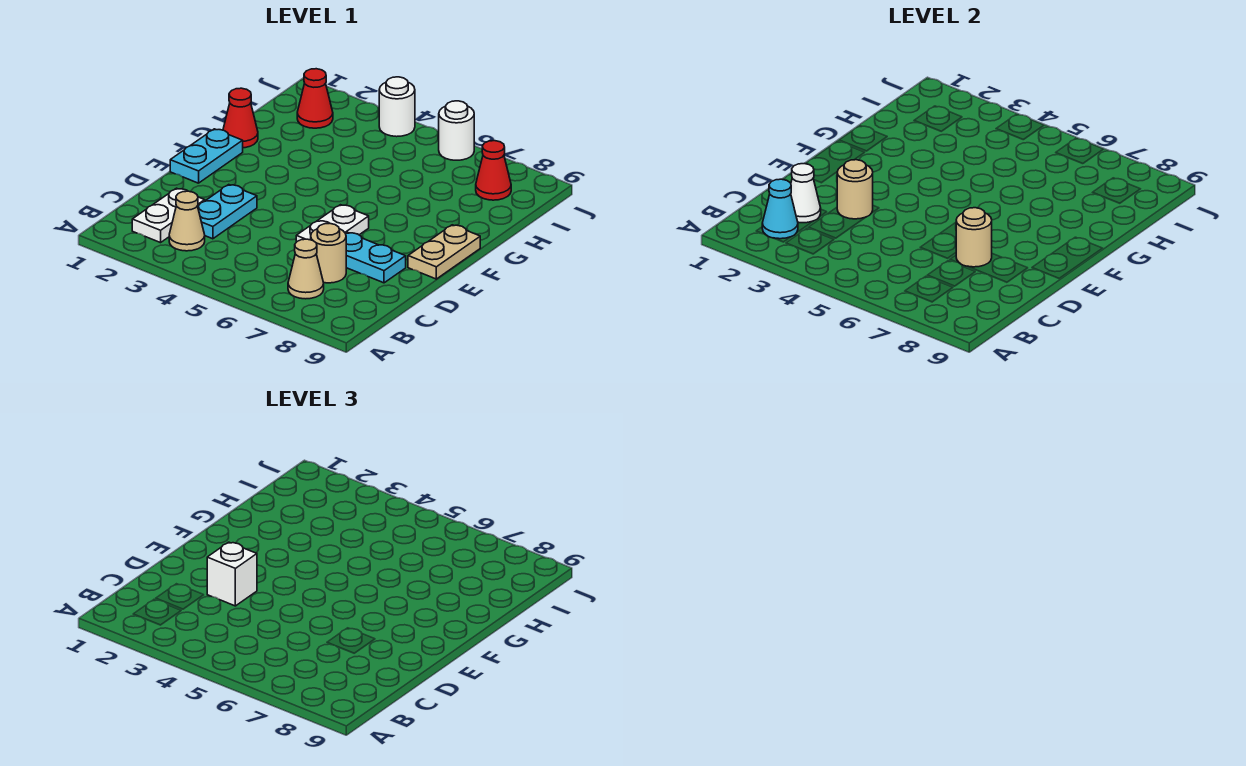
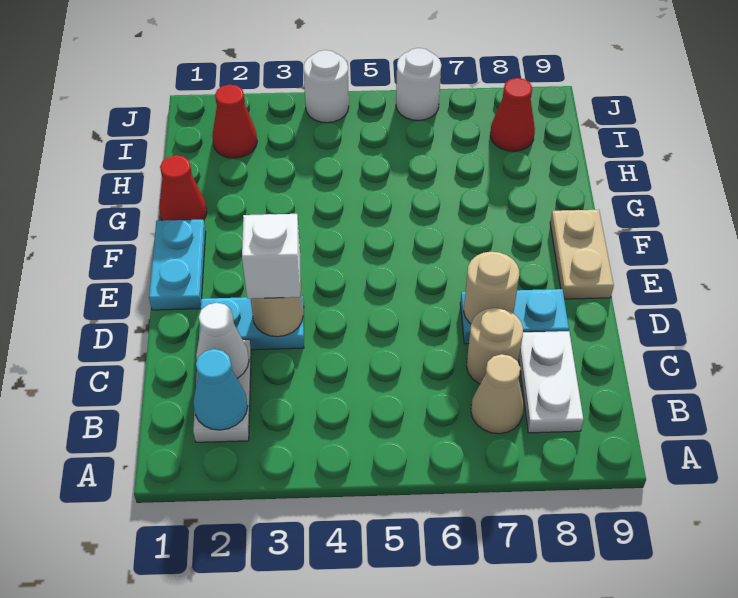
tan 1x1 cone [169,191,205,251] -> none
cyan 1x2 plate [198,185,257,239] -> cyan 1x2 plate turned to [199,296,304,350]
white 1x2 plate [296,205,369,242] -> white 1x2 plate moved to [519,331,583,433]

